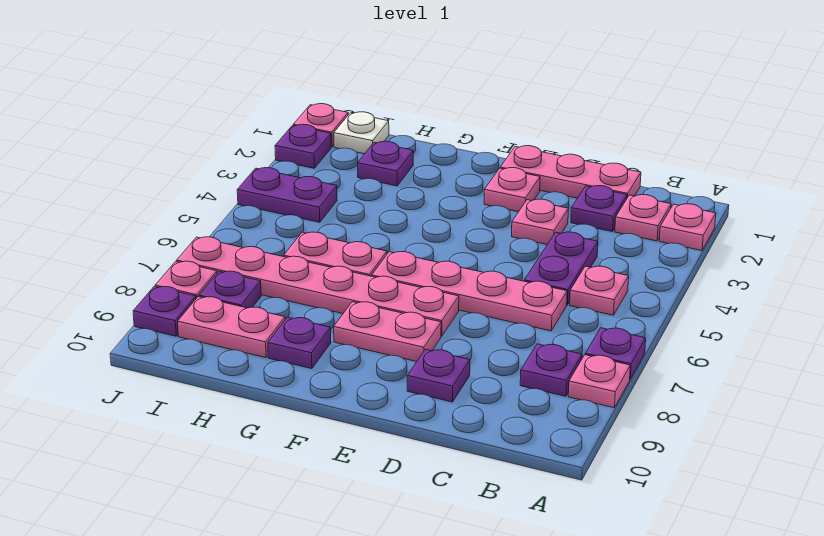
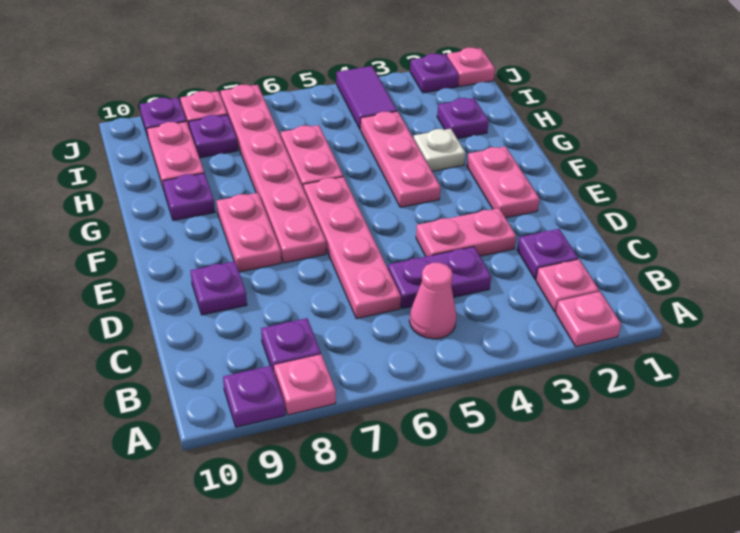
purple 1x1 plate [585,328,646,379] -> purple 1x1 plate moved to [223,366,285,427]
pink 1x1 plate [570,266,629,315] -> pink 1x1 cone [409,263,457,339]
pink 1x3 plate [500,146,641,198] -> pink 1x3 plate moved to [360,111,441,207]
pink 1x1 plate [512,199,569,244] -> pink 1x2 plate [416,208,516,256]
pink 1x1 plate [484,168,540,212] -> pink 1x2 plate [467,146,540,218]
white 1x1 plate [334,112,389,154] -> white 1x1 plate moved to [413,129,465,171]
purple 1x2 plate [237,168,337,222] -> purple 1x2 tile [337,66,397,129]

